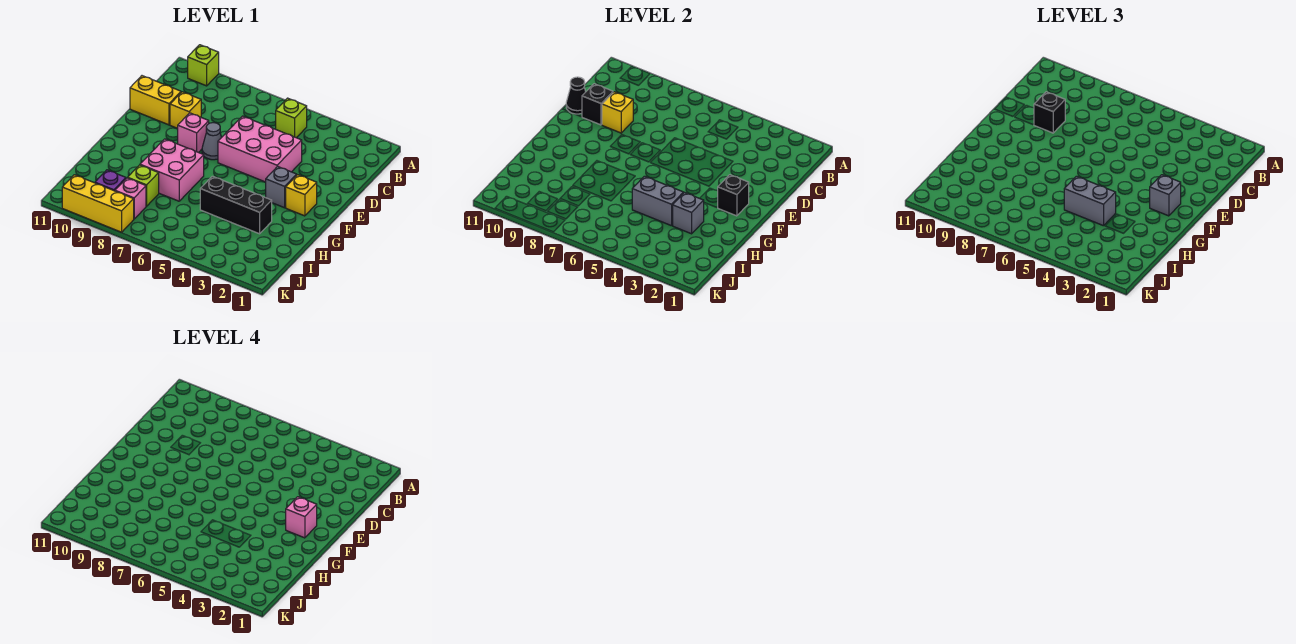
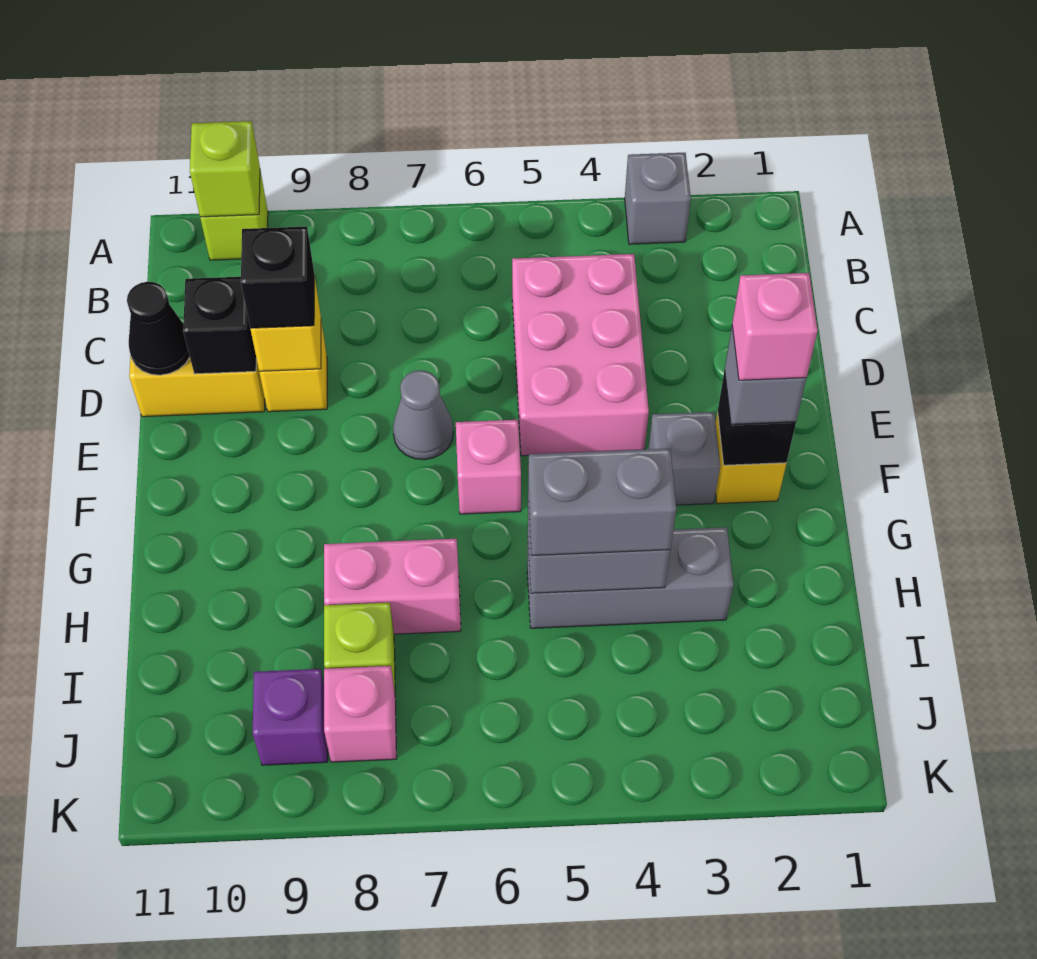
lime 1x1 brick [276,98,307,138] -> lime 1x1 brick moved to [190,121,260,217]
pink 2x3 brick [218,116,302,182] -> pink 2x3 brick turned to [512,254,649,456]
pink 1x1 brick [178,113,209,153] -> pink 1x1 brick moved to [456,420,521,514]
pink 2x2 brick [140,139,204,201] -> pink 1x2 brick [324,539,461,634]
black 1x3 brick [200,176,272,234] -> grey 1x3 brick [527,527,733,628]
grey 1x1 brick [673,193,704,234] -> grey 1x1 brick moved to [625,153,691,244]
yellow 1x3 brick [62,175,134,232] -> none

